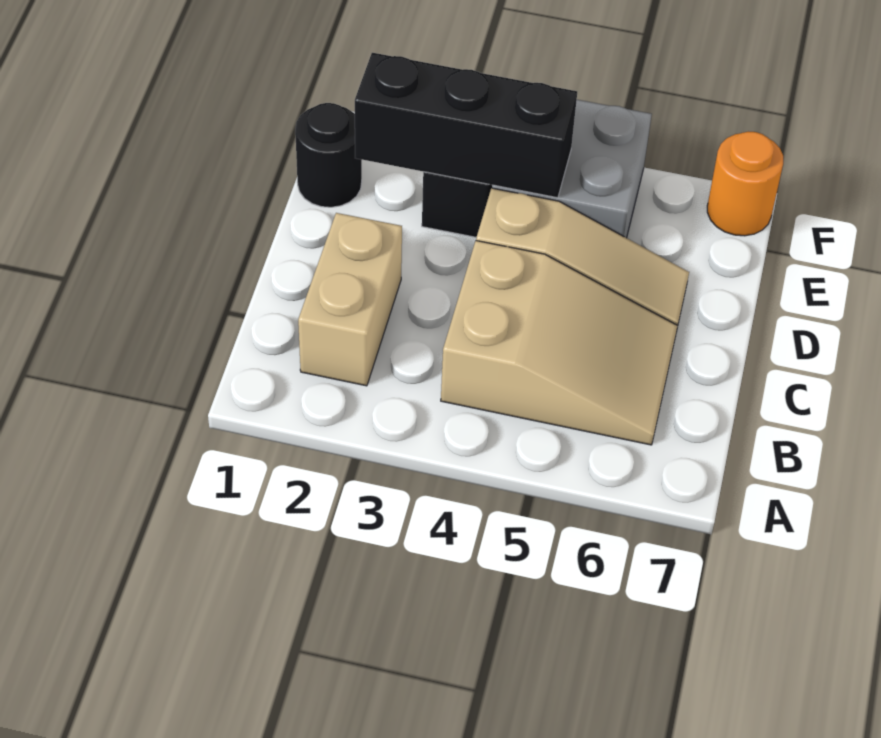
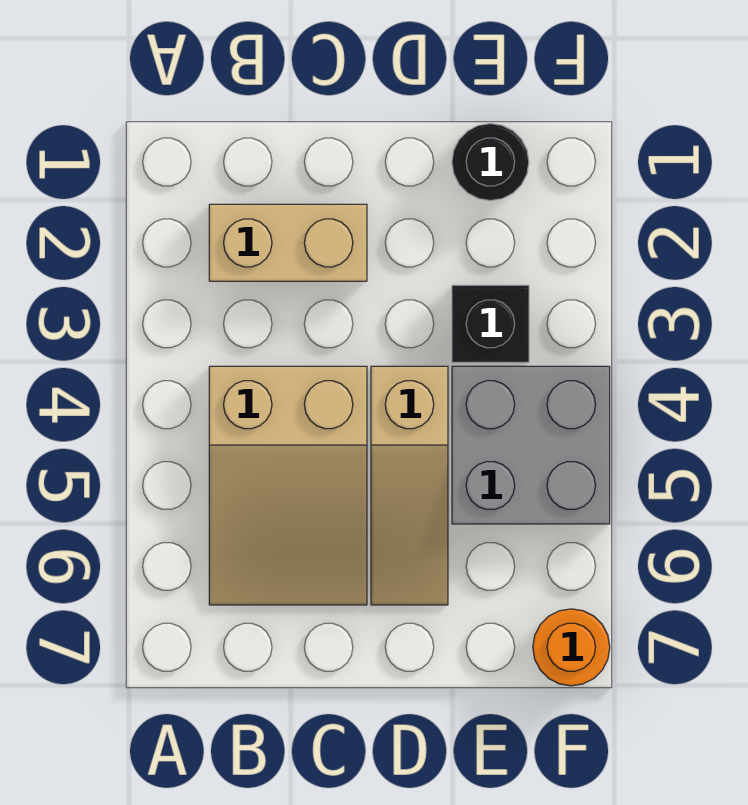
black 1x3 brick [355,53,577,198] -> none

